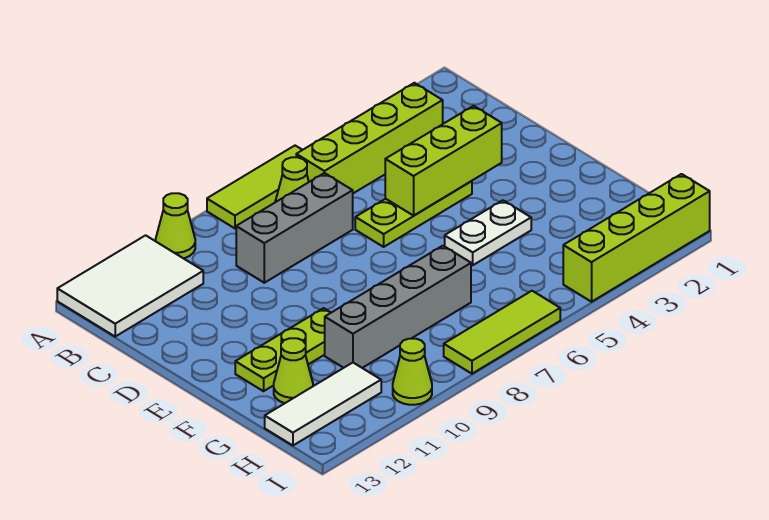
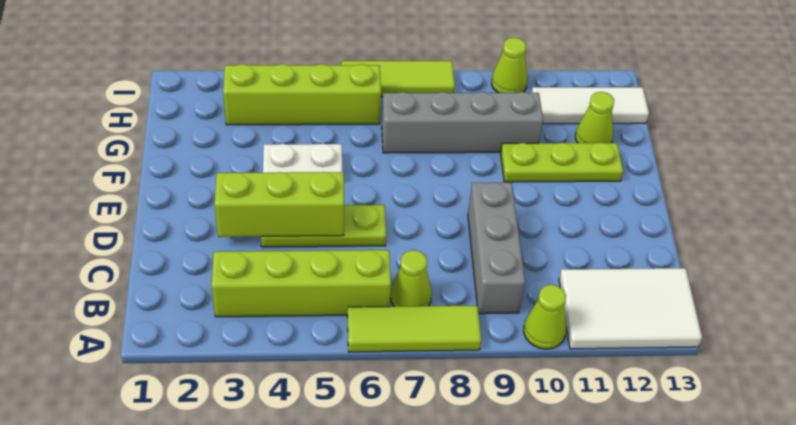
grey 1x3 brick [236,173,353,283] -> grey 1x3 brick turned to [468,182,525,314]
lime 1x4 brick [563,174,710,302] -> lime 1x4 brick moved to [223,64,381,125]

